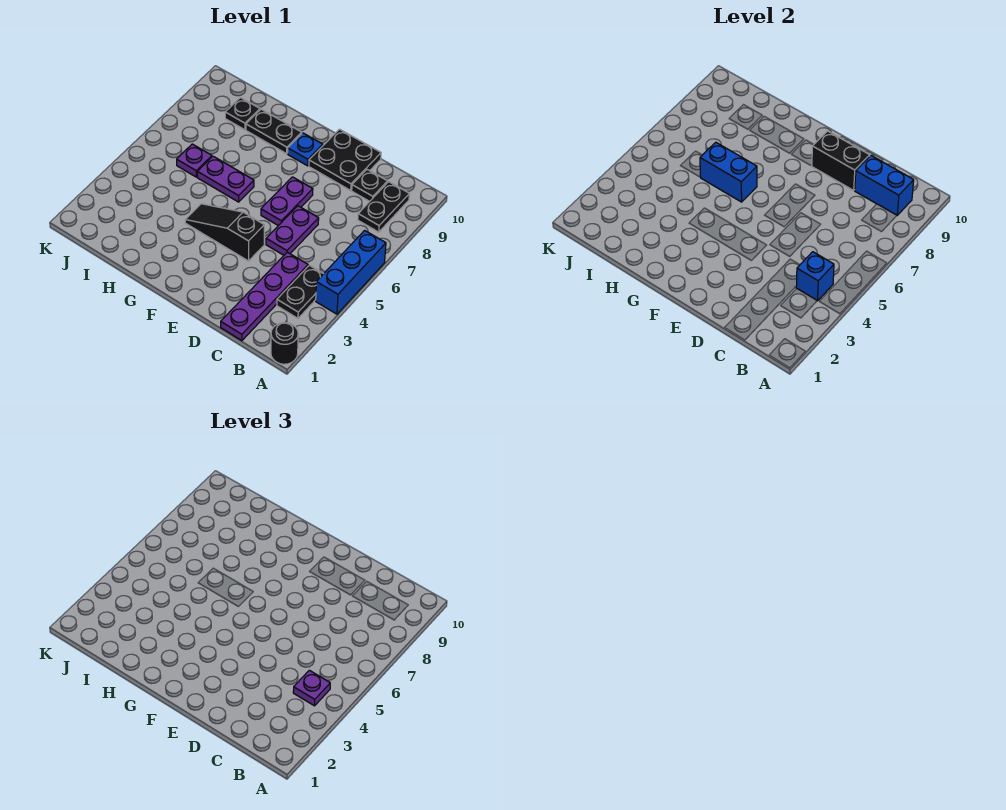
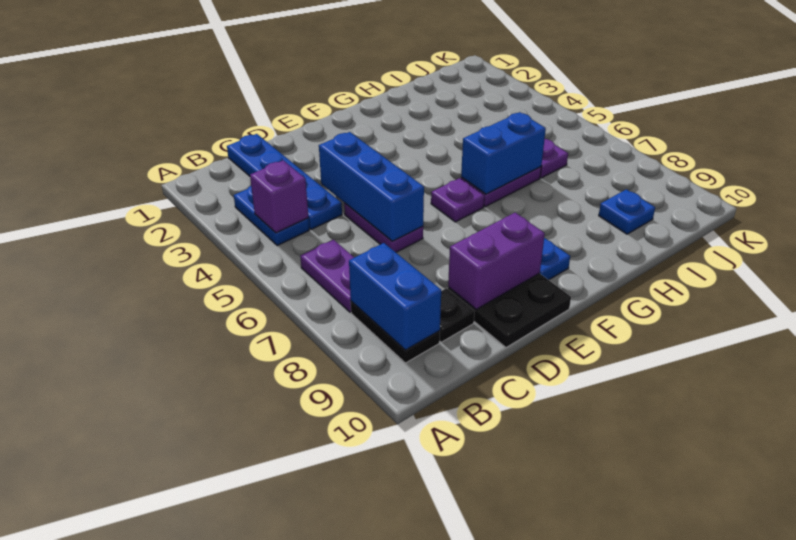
black 1x1 round brick [271,323,298,364] -> none
blue 1x3 brick [316,230,386,314] -> blue 1x3 brick moved to [319,132,424,241]
black 1x2 plate [277,265,323,318] -> blue 1x2 plate [234,186,309,246]
blue 1x1 brick [796,252,834,301] -> purple 1x1 brick [250,160,308,233]
purple 1x1 plate [293,670,330,706] -> purple 1x1 plate moved to [431,178,484,222]
blue 1x2 brick [855,156,914,215] -> blue 1x2 brick turned to [349,243,441,350]
purple 1x4 plate [221,252,308,341] -> blue 1x4 plate [227,134,342,229]
black 1x2 brick [812,131,870,190] -> purple 1x2 brick [448,213,545,309]
black 1x3 slope [185,204,264,261] -> none
purple 1x2 plate [261,177,313,226] -> purple 1x2 plate moved to [300,240,354,312]
black 1x2 plate [246,109,302,154] -> none
black 1x1 plate [225,98,260,130] -> blue 1x1 plate [599,189,655,234]

